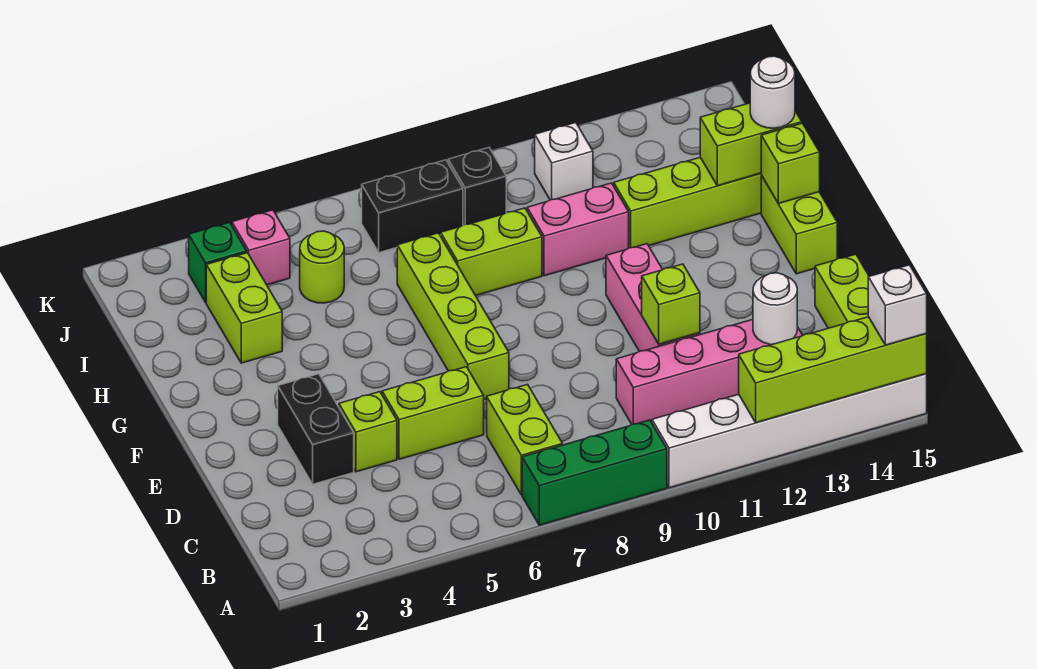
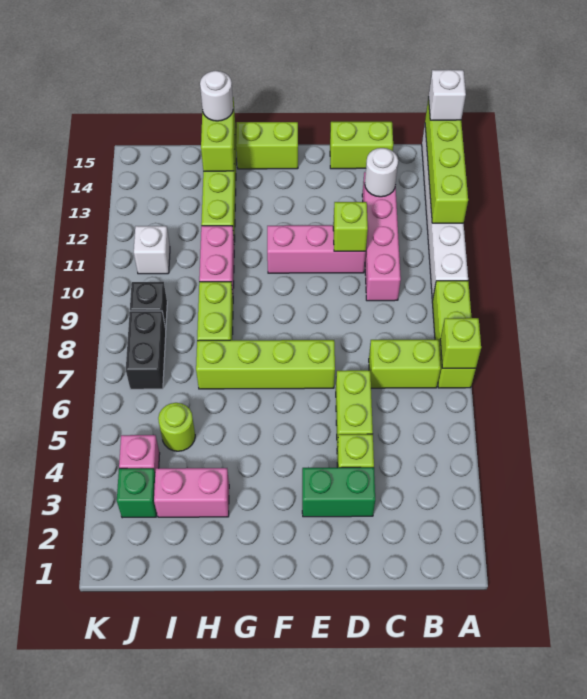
green 1x3 brick [522,420,667,525] -> lime 1x3 brick [432,281,476,388]
black 1x2 brick [278,374,354,484] -> green 1x2 brick [302,467,375,517]
lime 1x1 brick [761,123,820,203] -> lime 1x1 brick moved to [440,318,481,368]
lime 1x2 brick [206,253,282,363] -> pink 1x2 brick [154,468,229,517]

